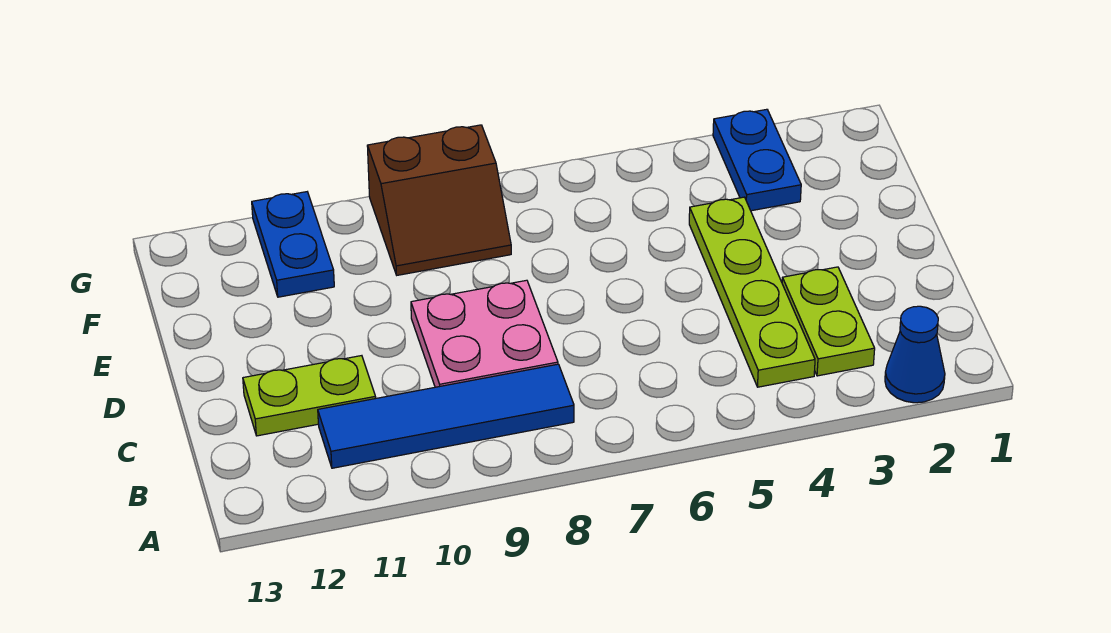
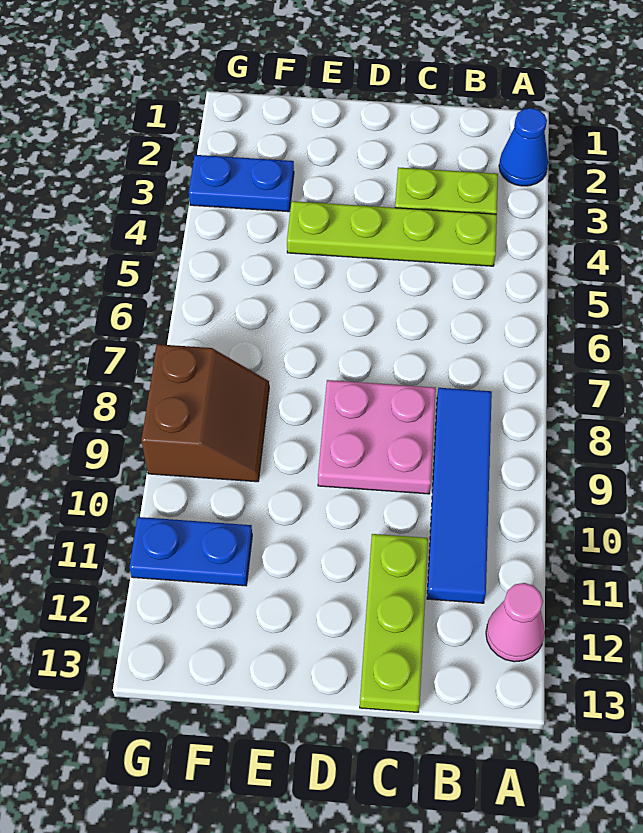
none -> pink 1x1 cone [486,583,545,662]
lime 1x2 plate [243,356,376,436] -> lime 1x3 plate [360,534,428,712]

